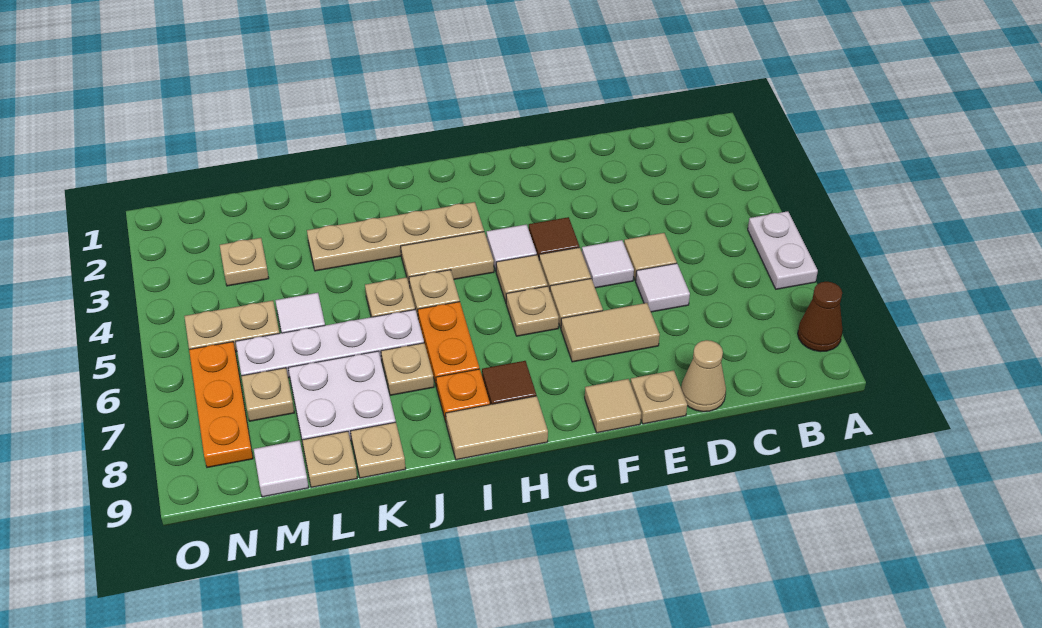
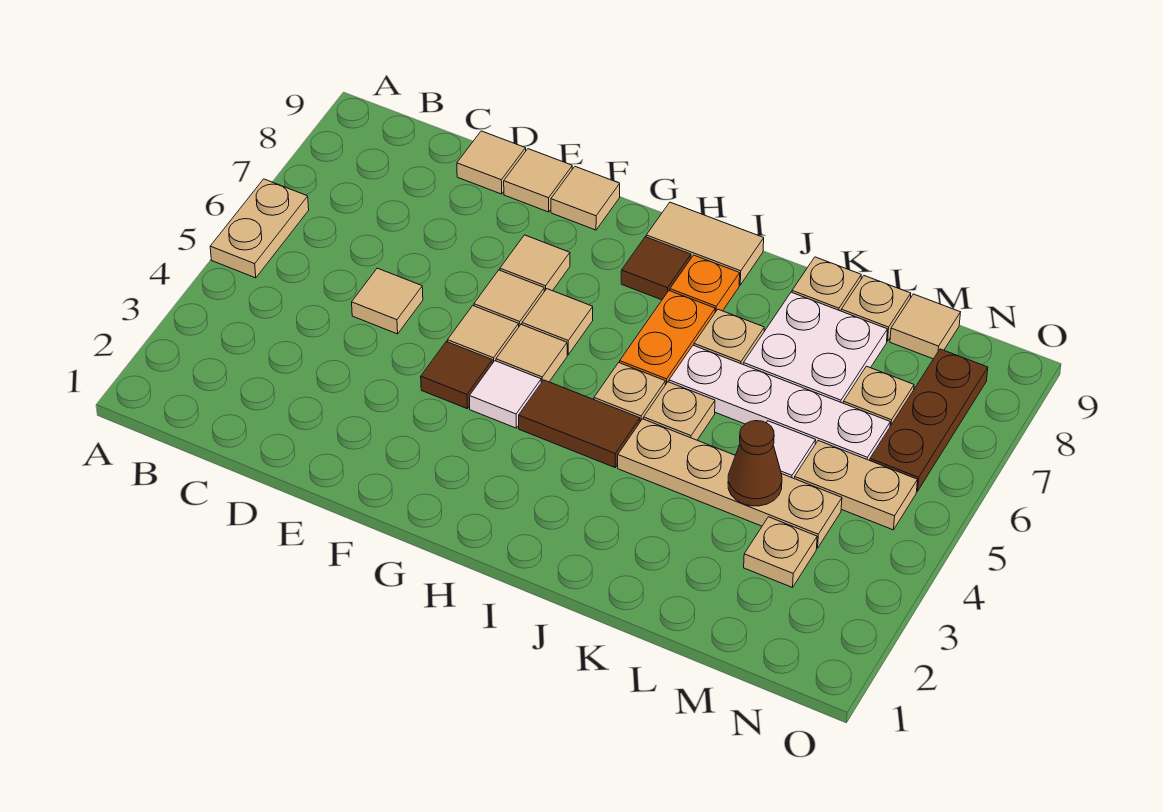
white 1x2 plate [748,211,818,289] -> tan 1x2 plate [210,179,309,278]
brown 1x1 cone [798,282,843,352] -> brown 1x1 cone moved to [728,421,782,506]
white 1x1 tile [636,263,690,312] -> none
tan 1x1 cone [681,340,726,412] -> tan 1x1 tile [457,131,526,194]
white 1x1 tile [582,240,634,288] -> none
tan 1x2 tile [561,303,660,362] -> tan 1x1 tile [500,235,570,291]
tan 1x1 plate [630,370,687,424] -> tan 1x1 tile [504,149,572,212]
tan 1x1 plate [506,286,559,336] -> tan 1x1 tile [522,289,593,355]
tan 1x4 plate [307,202,484,271] -> tan 1x4 plate moved to [618,419,842,548]
tan 1x2 tile [401,232,494,287] -> brown 1x2 tile [519,380,640,467]
white 1x1 tile [254,440,309,497] -> tan 1x1 tile [890,294,960,359]
orange 1x3 plate [189,342,253,468] -> brown 1x3 plate [870,349,988,491]

